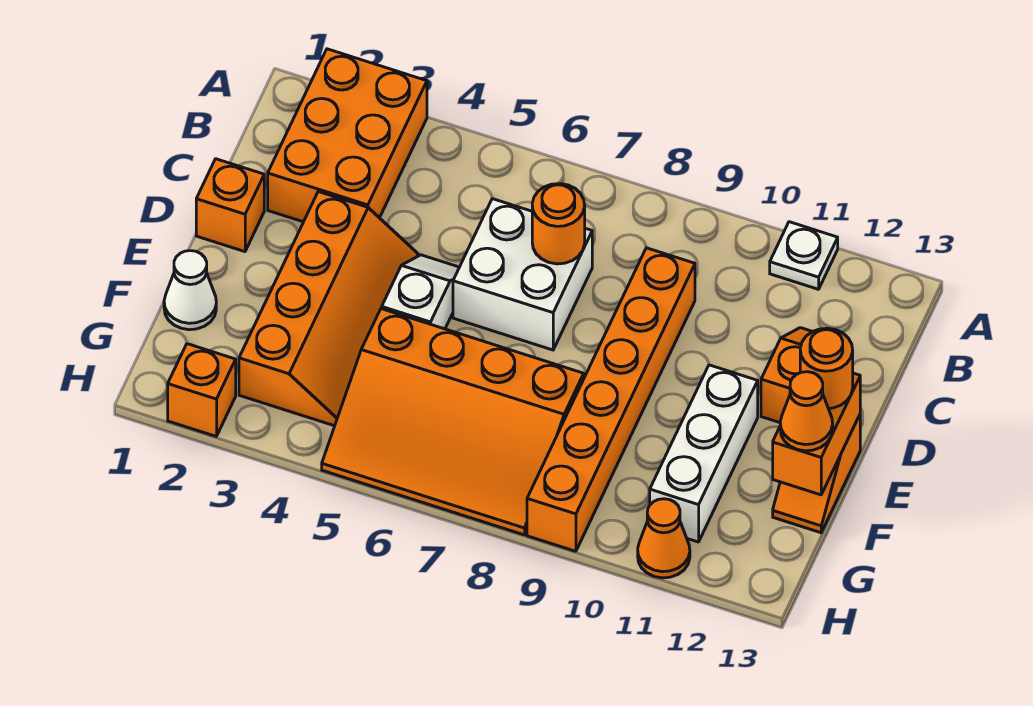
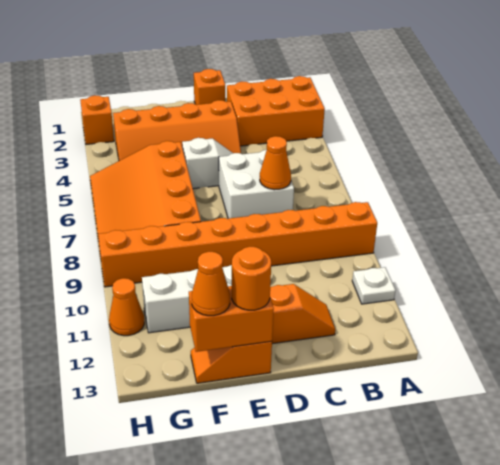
orange 1x1 round brick [532,184,585,264] -> orange 1x1 cone [260,136,291,190]
orange 1x6 brick [527,248,695,551] -> orange 1x8 brick [98,202,377,287]
white 1x1 cone [164,251,216,330] -> none

